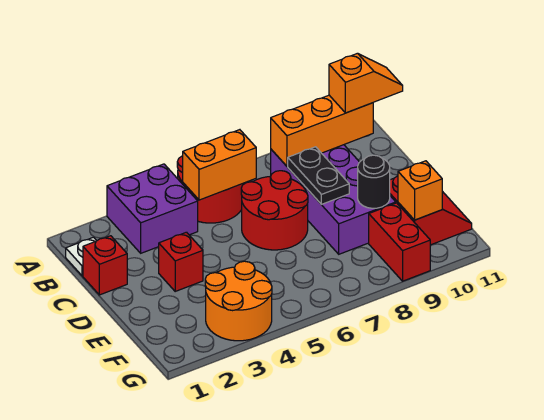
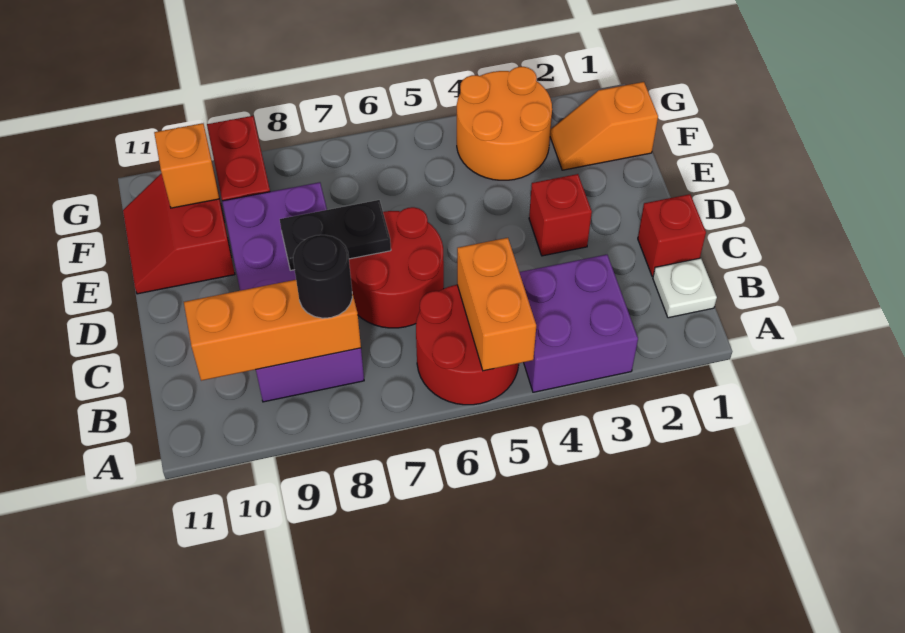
orange 1x2 brick [183,130,256,200] -> orange 1x2 brick turned to [457,238,536,371]
orange 1x2 slope [329,53,403,113] -> orange 1x2 slope moved to [550,82,658,170]
black 1x2 plate [288,147,349,204] -> black 1x2 plate turned to [280,200,391,270]
black 1x1 round brick [358,155,390,208] -> black 1x1 round brick moved to [293,235,352,318]

